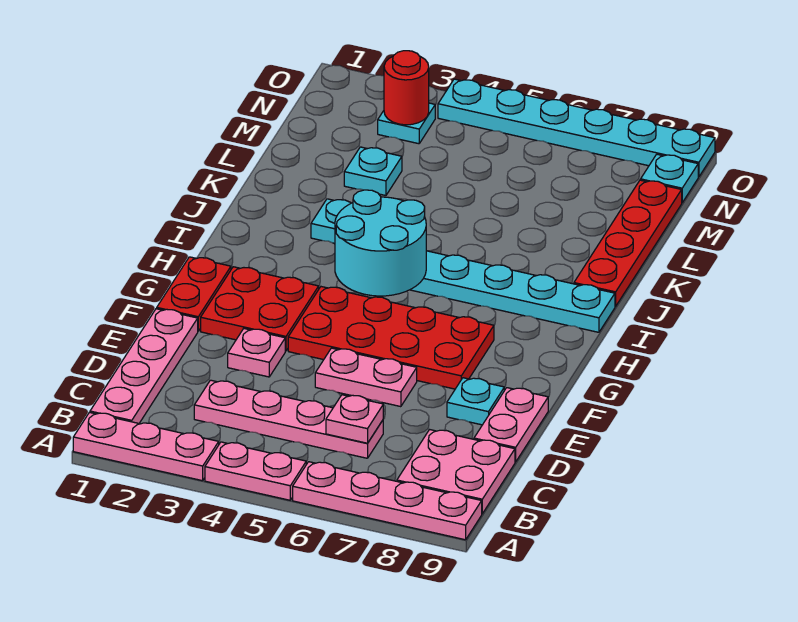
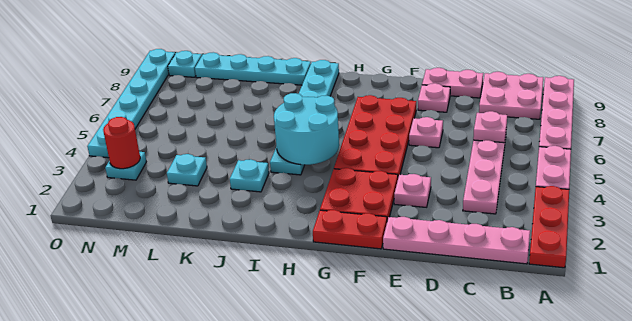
pink 1x3 plate [73,412,219,481] -> red 1x3 plate [529,186,569,268]
pink 1x2 plate [315,348,417,407] -> pink 1x1 plate [409,117,443,148]
cyan 1x1 plate [447,378,504,425] -> pink 1x1 plate [418,83,450,112]
red 1x4 plate [574,180,682,306] -> cyan 1x4 plate [195,52,311,85]

